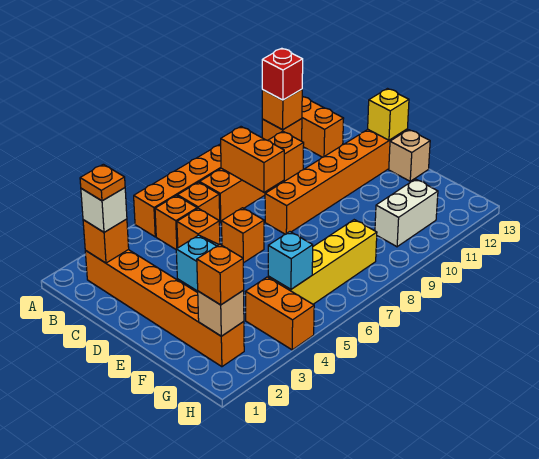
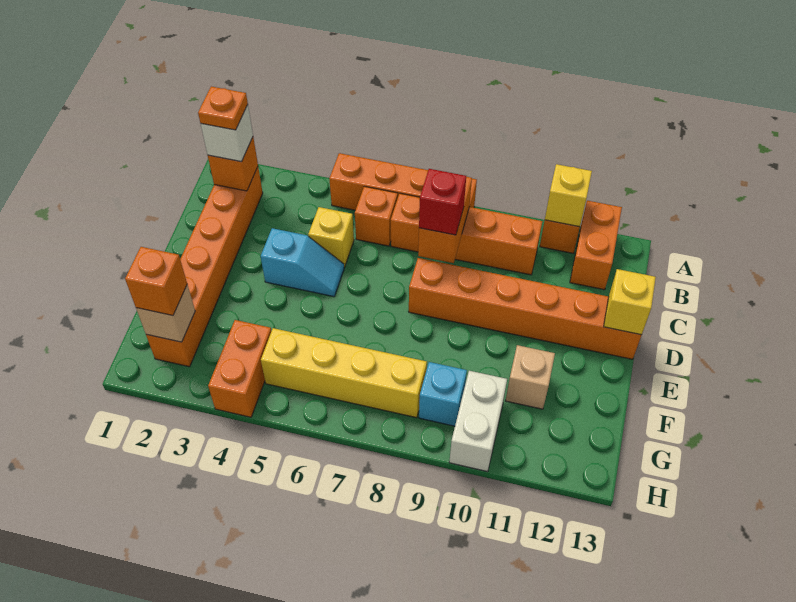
orange 1x1 brick [262,89,302,130] -> yellow 1x1 brick [545,164,592,227]
red 1x1 brick [262,48,303,100] -> red 1x1 brick moved to [419,169,466,235]
orange 1x1 brick [155,196,197,249] -> none
orange 1x1 brick [177,208,220,248] -> yellow 1x1 brick [308,207,354,267]
orange 1x1 brick [222,208,264,263] -> none
tan 1x1 brick [389,130,430,181] -> tan 1x1 brick moved to [506,345,555,409]
cyan 1x1 brick [268,232,313,289] -> cyan 1x1 brick moved to [419,362,467,426]
white 1x2 brick [375,179,438,247] -> white 1x2 brick turned to [449,371,507,472]

